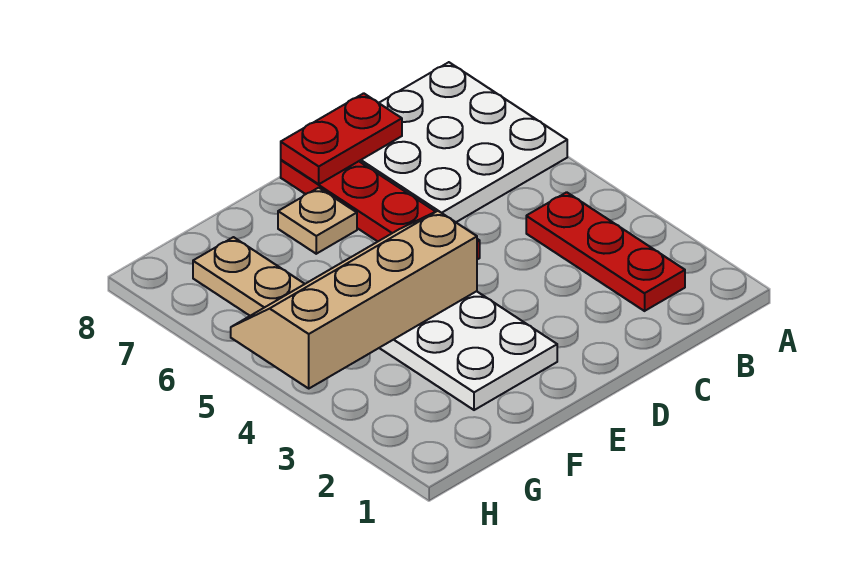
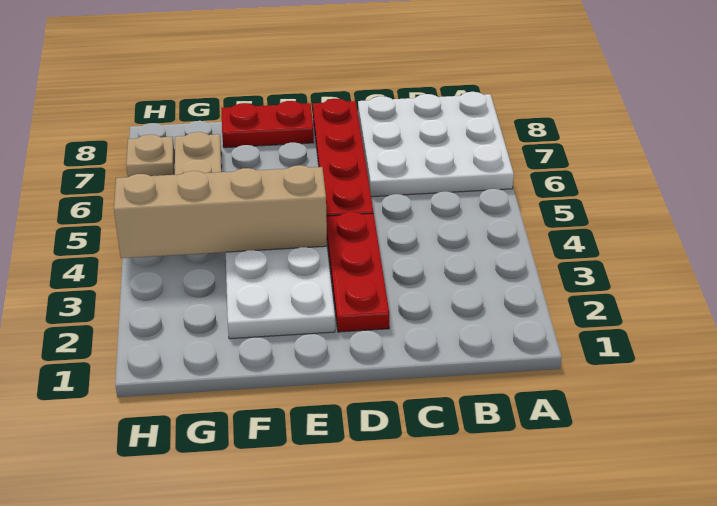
red 1x3 plate [526,192,685,311] -> red 1x3 plate moved to [326,212,389,332]
red 1x2 plate [281,93,402,184] -> red 1x2 plate moved to [221,101,314,148]
tan 1x1 plate [278,188,357,254] -> tan 1x1 plate moved to [126,135,174,177]

